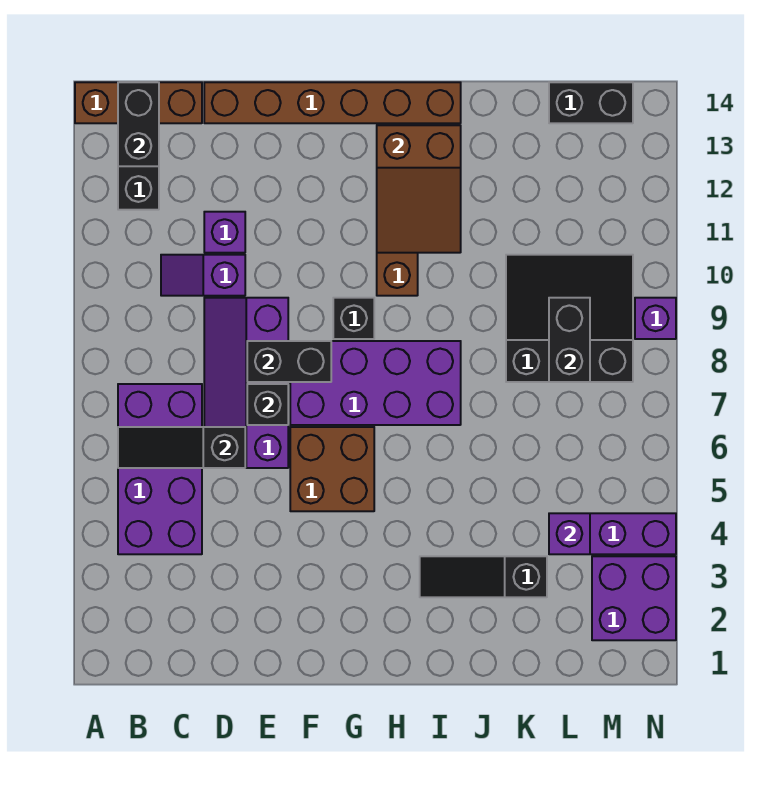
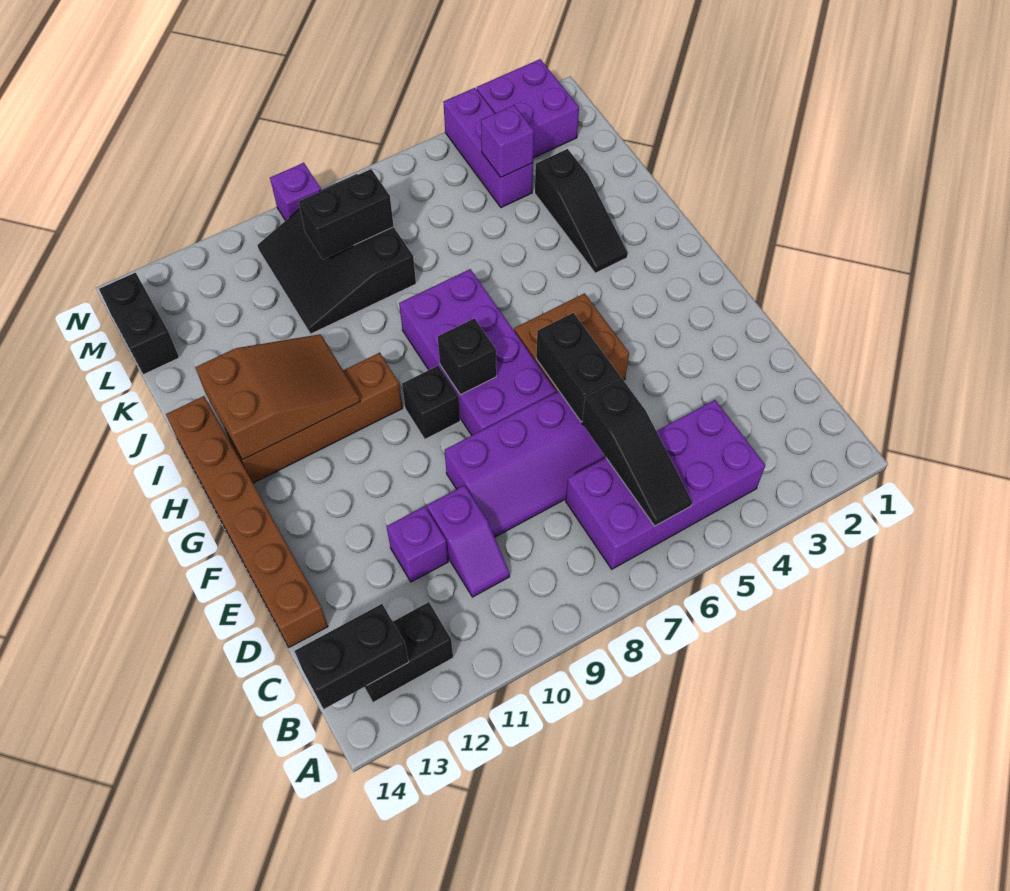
brown 1x3 brick [75,82,202,123] -> none
black 1x1 brick [247,384,288,425] -> black 1x1 brick moved to [438,318,496,395]
black 1x2 brick [247,341,331,382] -> black 1x2 brick moved to [536,313,620,422]

